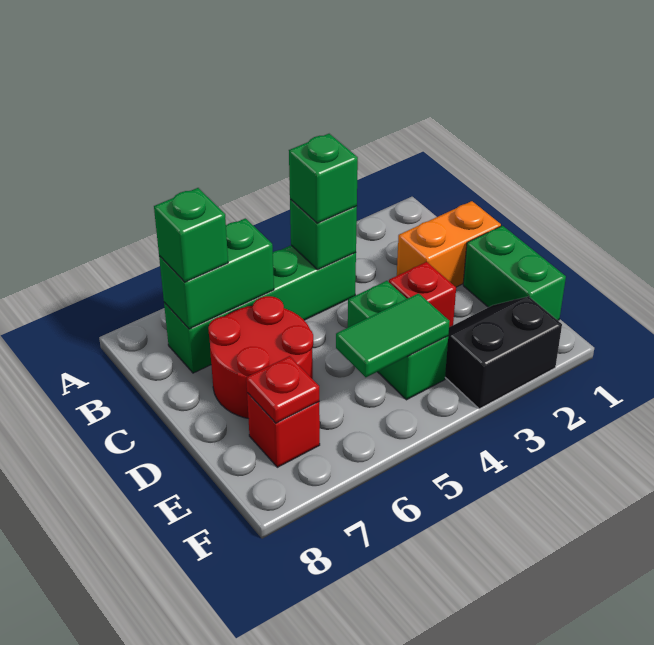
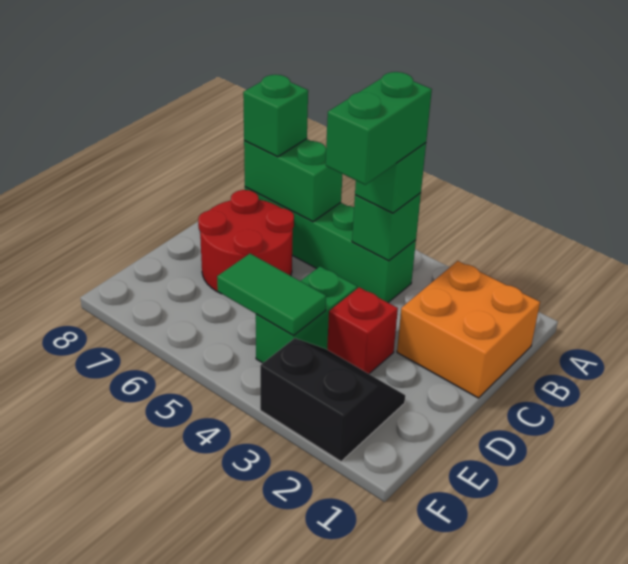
orange 1x2 brick [397,201,501,287] -> orange 2x2 brick [397,261,540,398]
green 1x2 brick [463,226,566,320] -> green 1x2 brick moved to [326,72,432,185]
red 1x1 brick [247,393,320,467] -> none
red 1x1 plate [246,356,319,423] -> none

